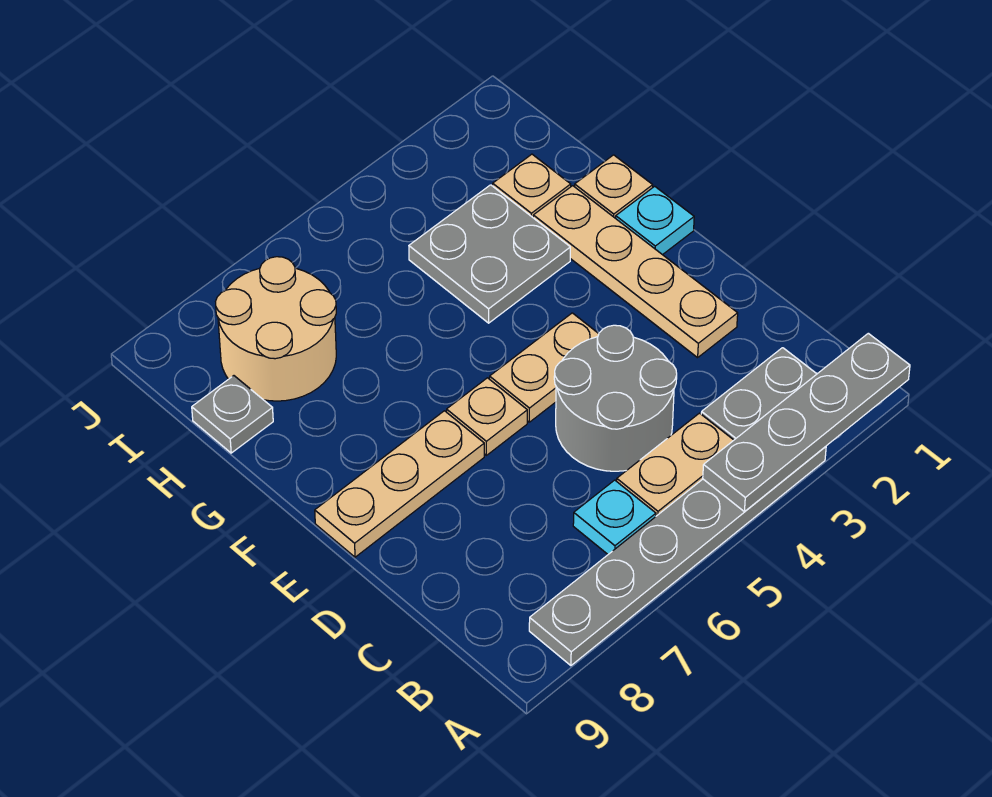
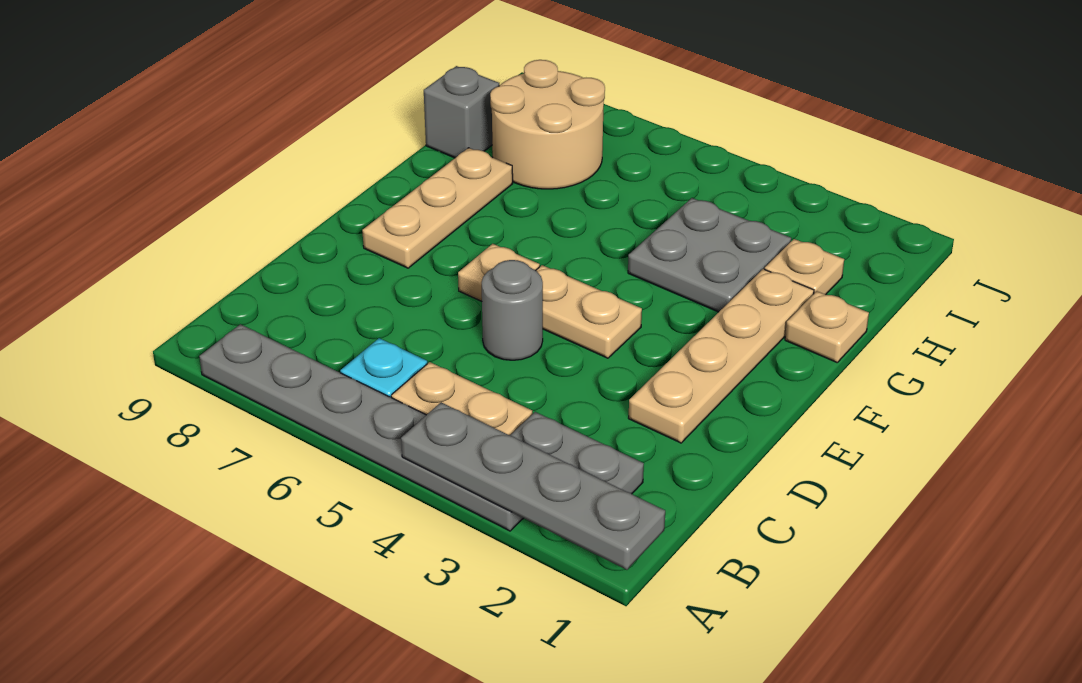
grey 2x2 round brick [554,325,677,471] -> grey 1x1 round brick [482,260,543,360]
tan 1x3 plate [315,411,484,557] -> tan 1x3 plate turned to [362,148,513,268]
cyan 1x1 plate [616,186,694,255] -> none
grey 1x1 plate [192,376,273,453] -> grey 1x1 brick [424,66,499,158]

